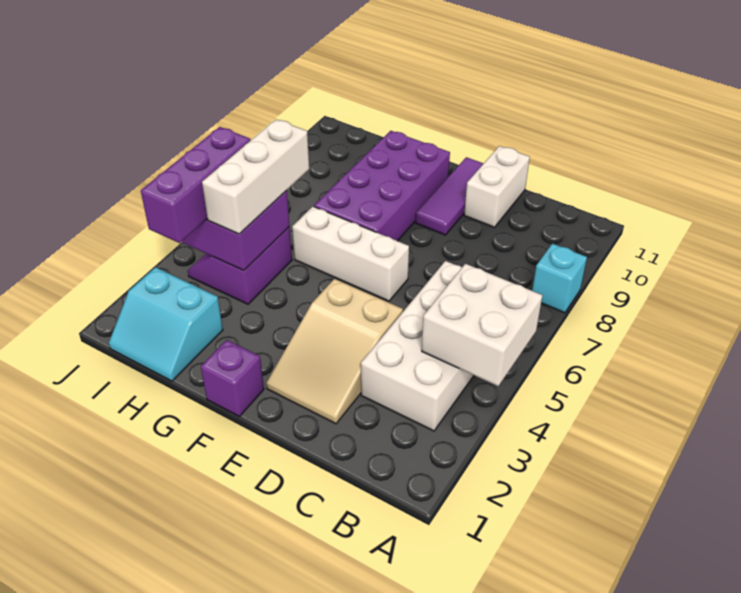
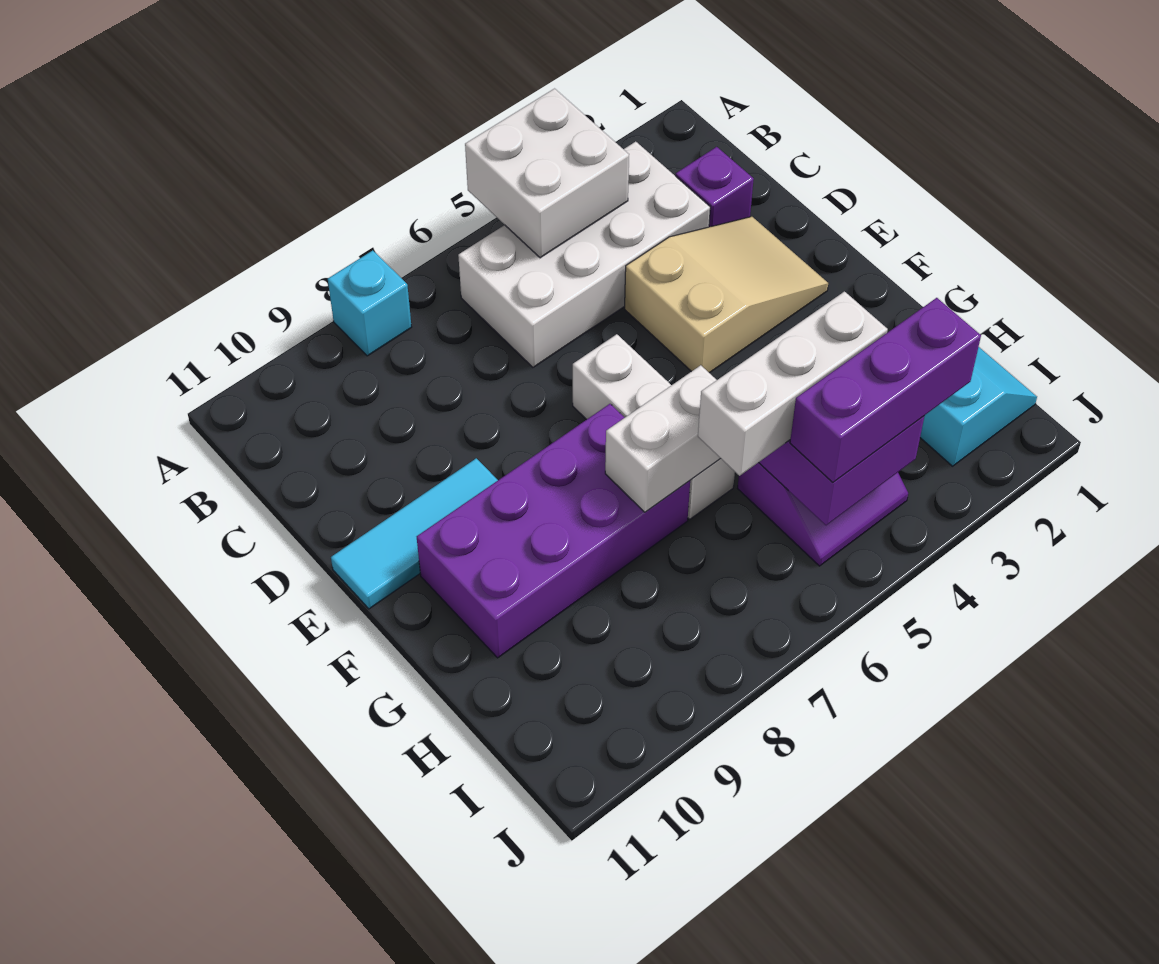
white 1x2 brick [464,146,530,227] -> white 1x2 brick moved to [605,365,721,512]
purple 1x3 tile [416,157,484,235] -> cyan 1x3 tile [331,458,498,609]
purple 1x1 brick [201,340,264,416] -> purple 1x1 brick moved to [676,147,754,227]

